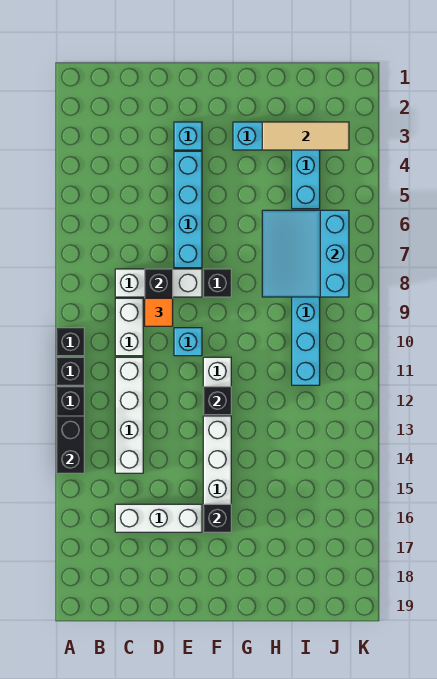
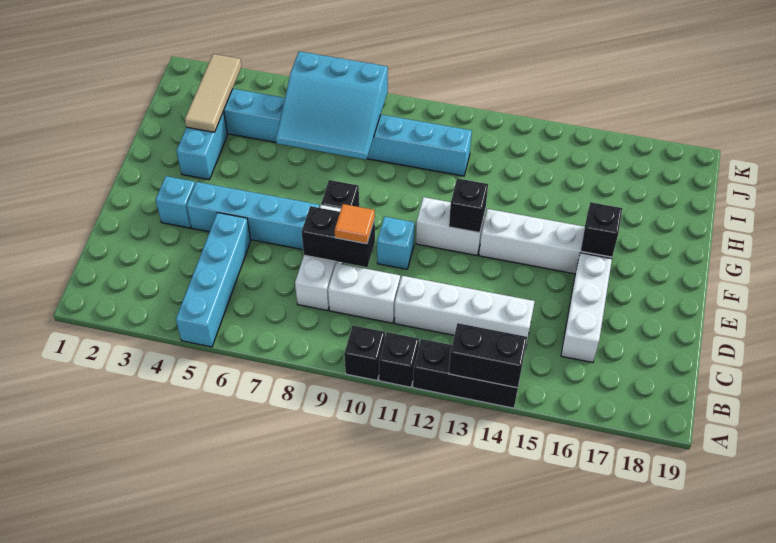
none -> cyan 1x4 brick [176,213,251,347]

